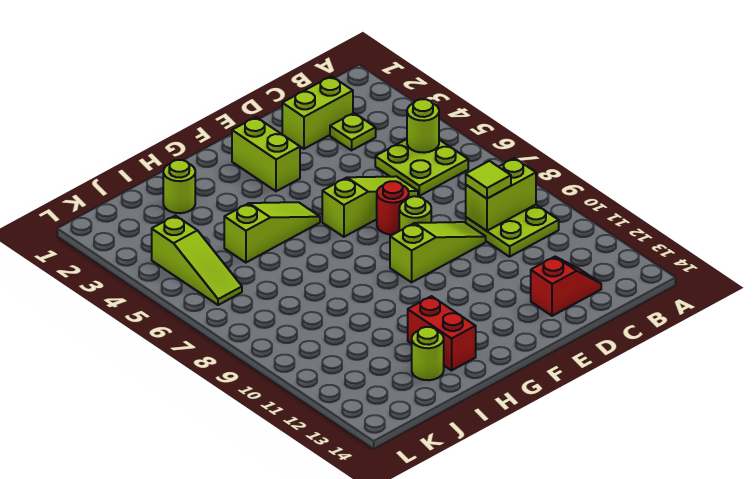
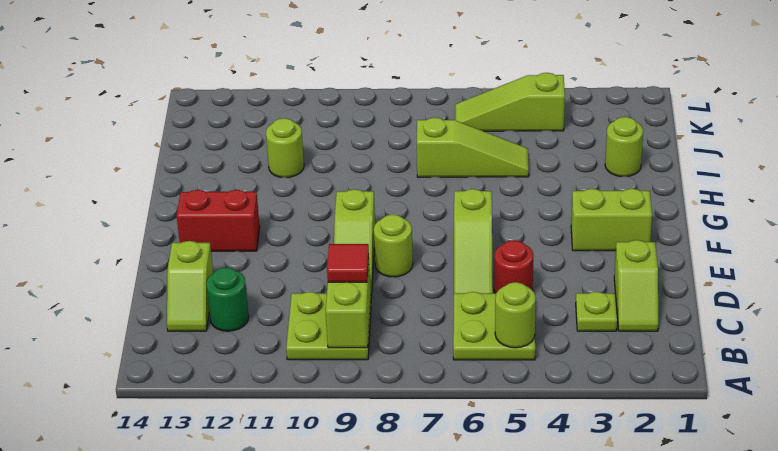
lime 1x2 brick [282,76,353,149] -> lime 1x2 slope [614,240,658,331]
lime 1x1 tile [466,161,511,199] -> red 1x1 tile [327,244,369,282]
none -> green 1x1 round brick [206,267,249,331]
red 1x2 slope [531,257,601,316] -> lime 1x2 slope [167,241,213,331]
red 1x1 round brick [377,181,409,235] -> red 1x1 round brick moved to [494,240,533,293]
lime 1x3 slope [224,202,320,263] -> lime 1x3 slope turned to [417,118,529,177]
red 1x2 brick [408,296,476,370] -> red 1x2 brick moved to [177,190,260,251]
lime 1x1 round brick [412,327,444,380] -> lime 1x1 round brick moved to [266,118,304,178]

